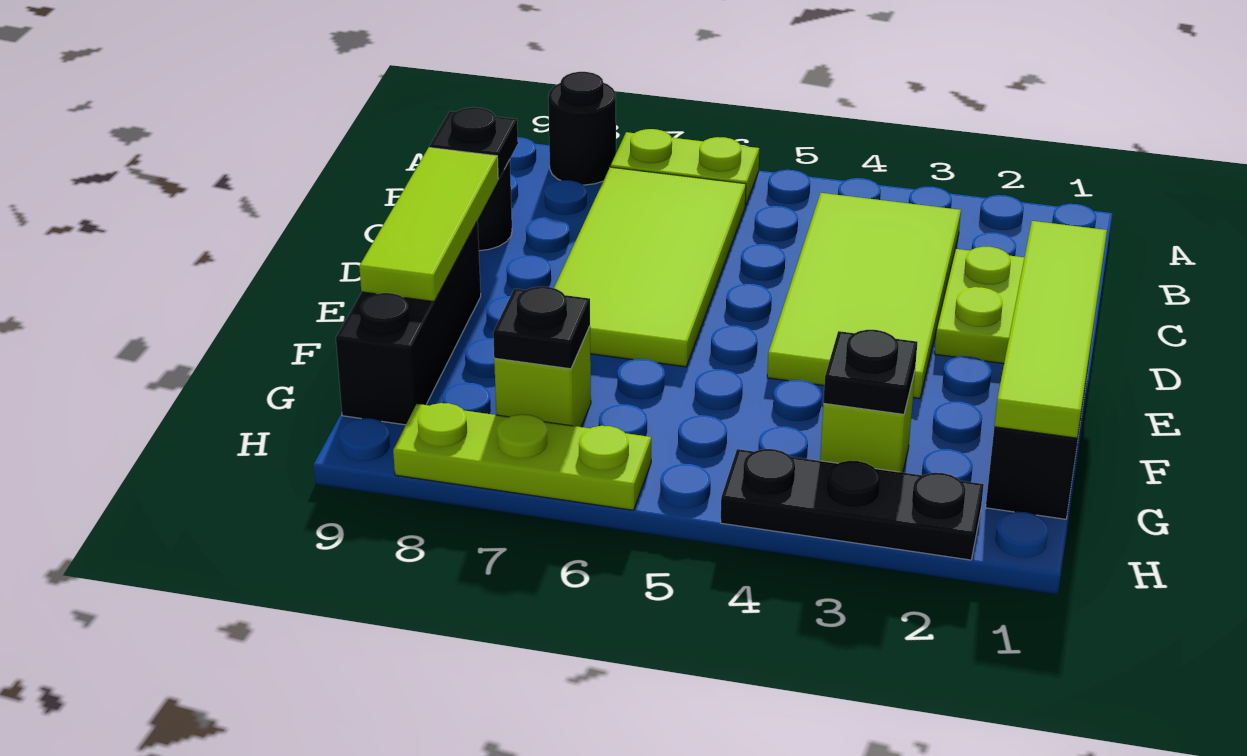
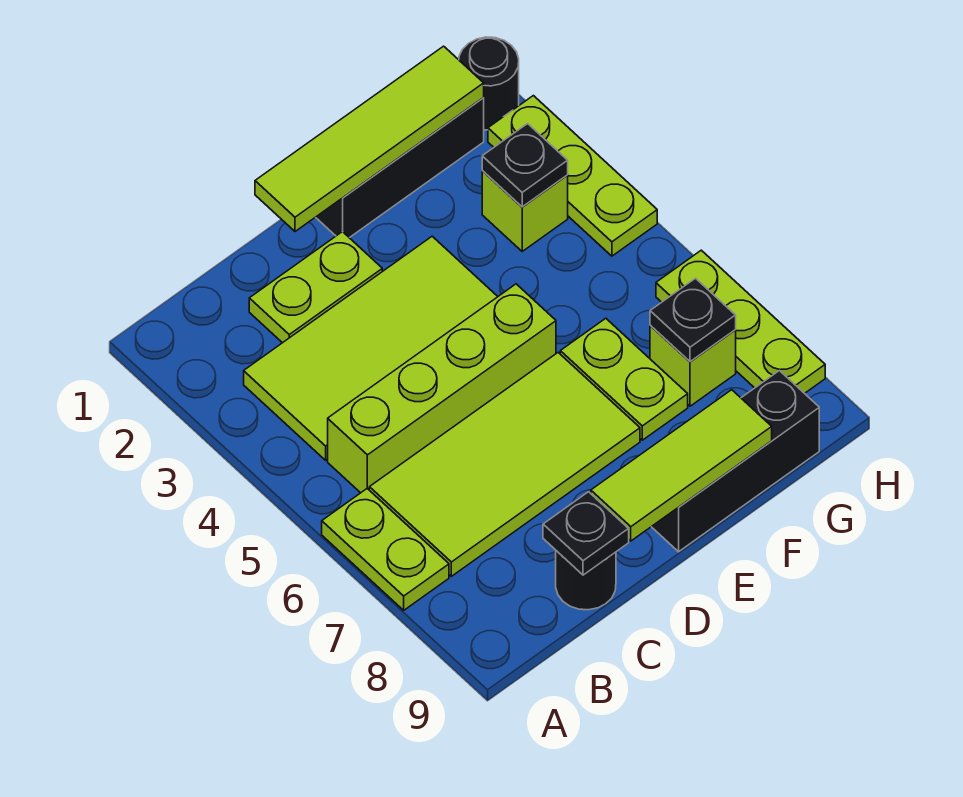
black 1x1 round brick [548,72,616,185] -> black 1x1 round brick moved to [459,37,519,130]
none -> lime 1x4 brick [328,284,556,493]
none -> lime 1x2 plate [560,318,688,440]
black 1x3 plate [720,449,984,560] -> lime 1x3 plate [488,96,657,256]

